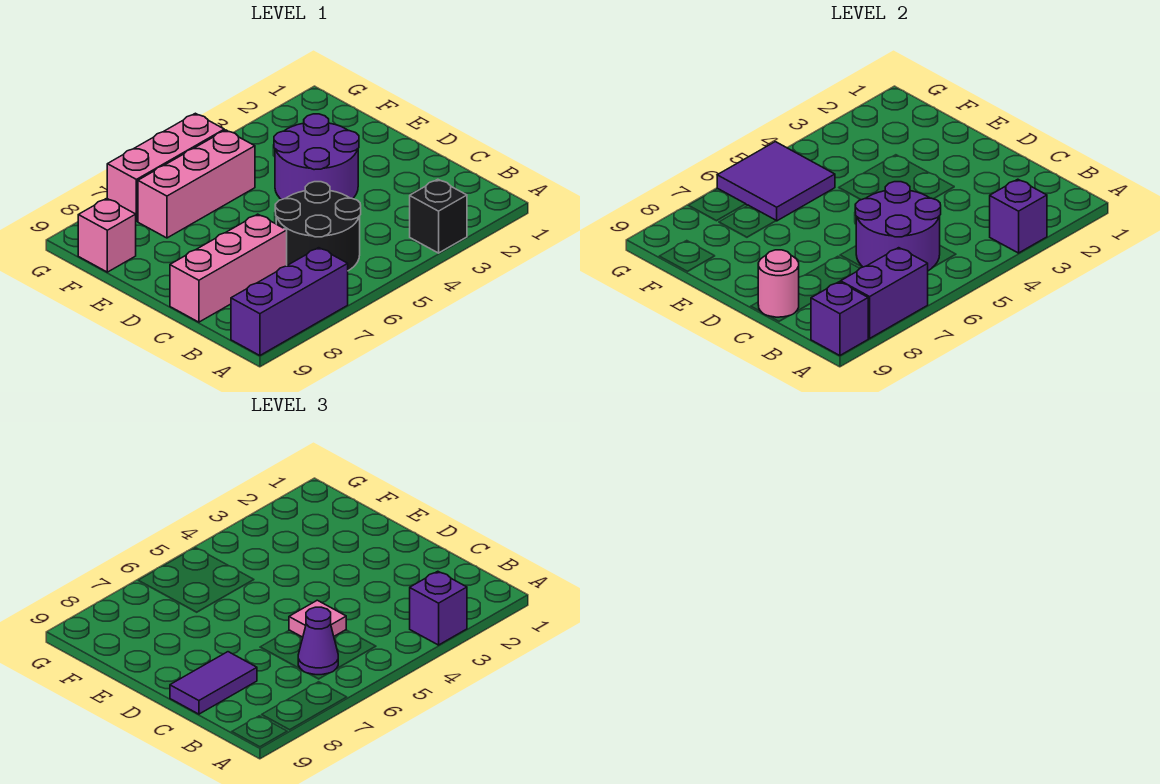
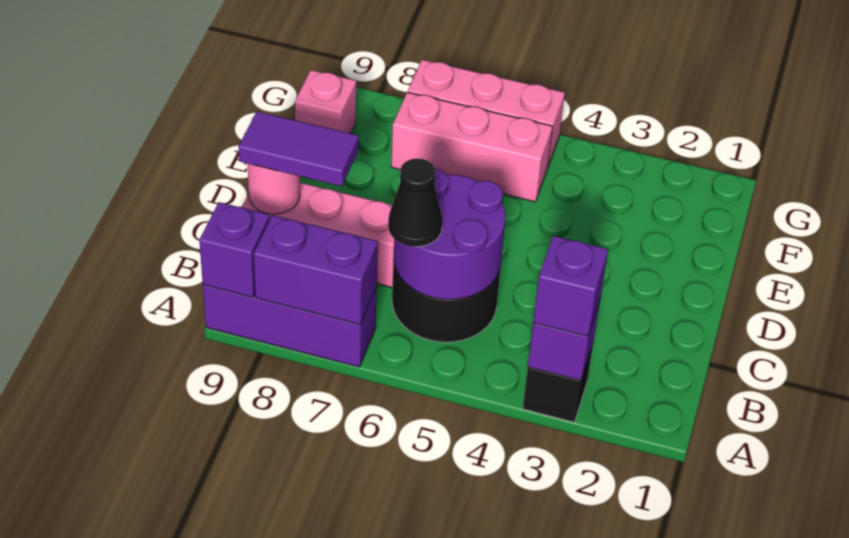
purple 1x1 cone [298,607,338,675] -> black 1x1 cone [388,158,443,247]
pink 1x1 tile [289,600,346,637] -> none
purple 2x2 round brick [274,114,359,200] -> none
purple 2x2 tile [717,142,835,221] -> none

